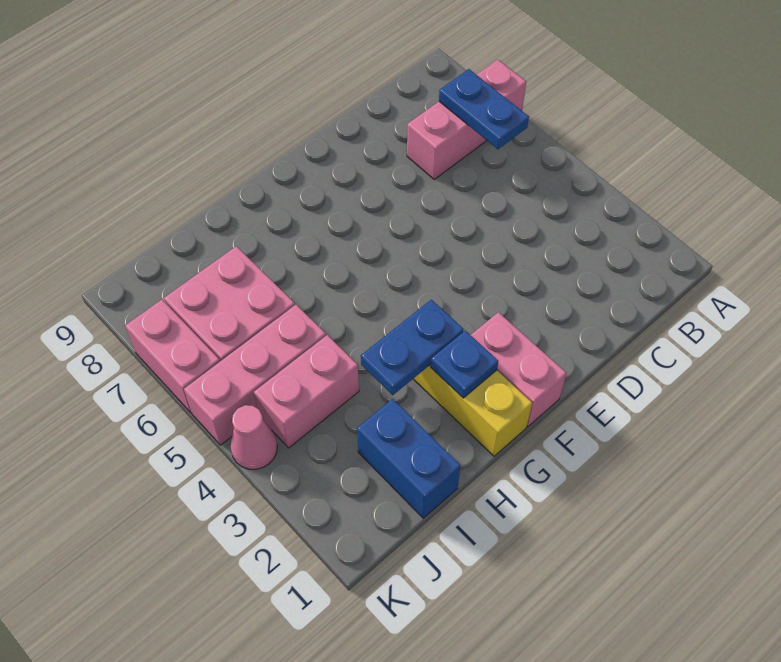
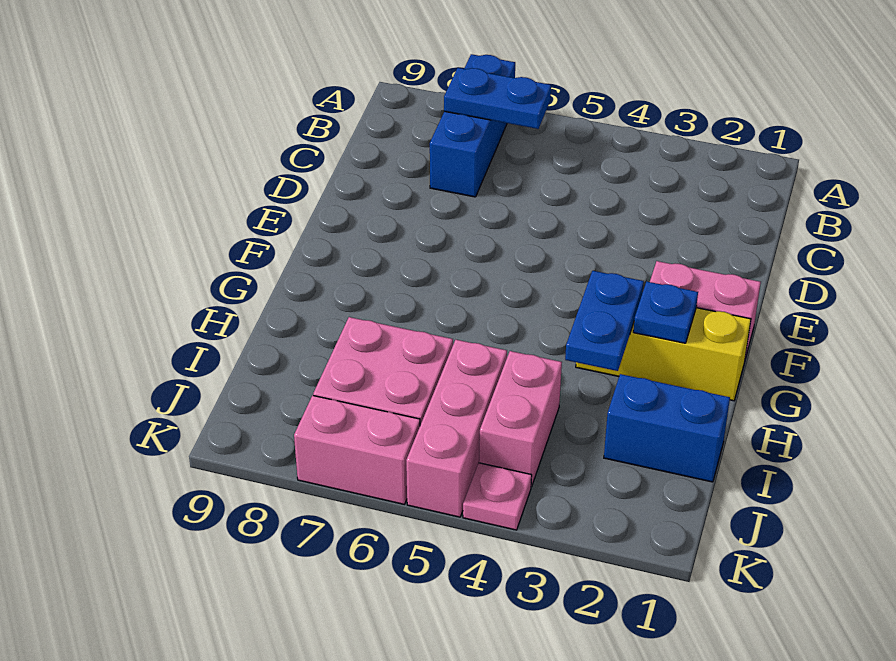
pink 1x3 brick [407,60,526,179] -> blue 1x3 brick [430,54,515,197]
pink 1x1 cone [230,405,277,469] -> pink 1x1 plate [463,463,532,530]

